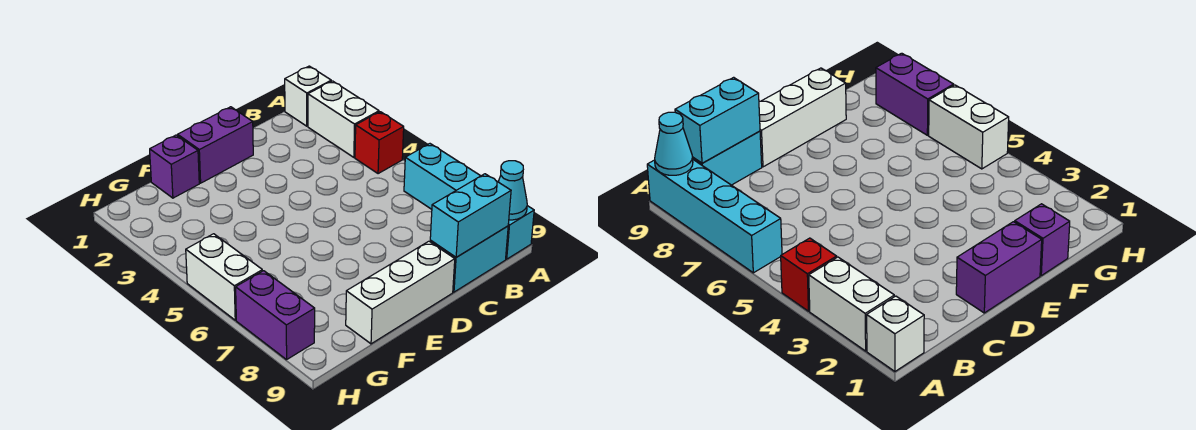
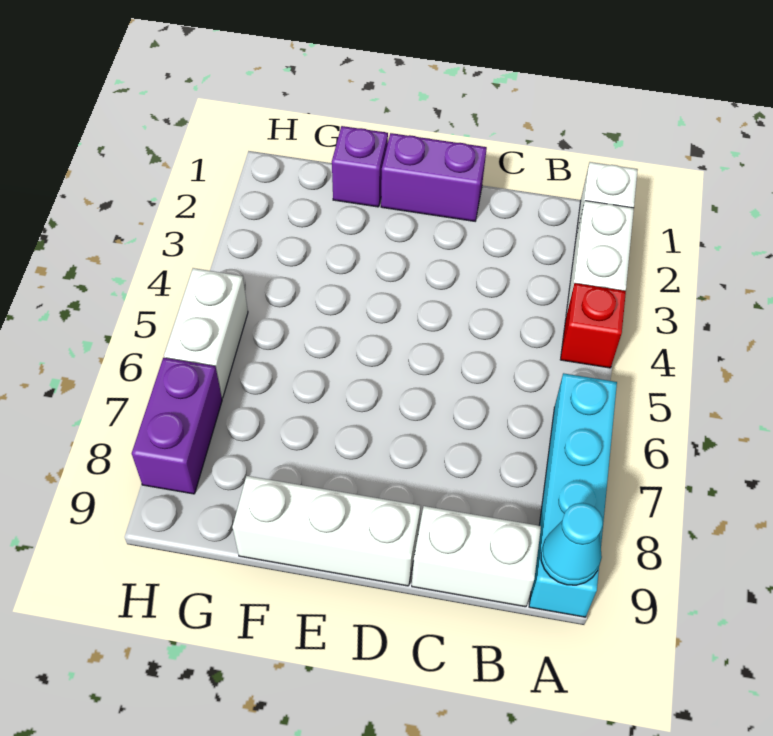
cyan 1x2 brick [430,226,508,292] -> white 1x2 brick [412,506,541,607]
cyan 1x2 brick [430,174,511,257] -> none

